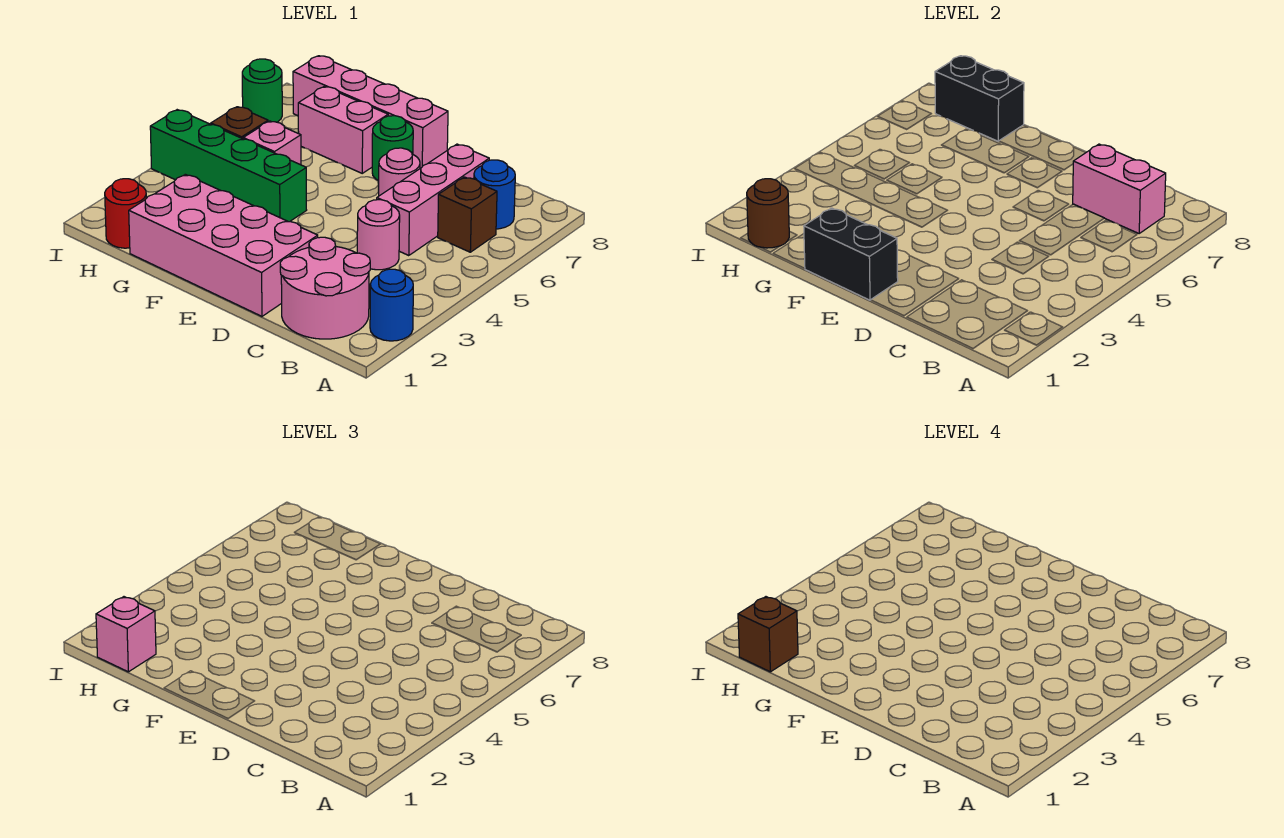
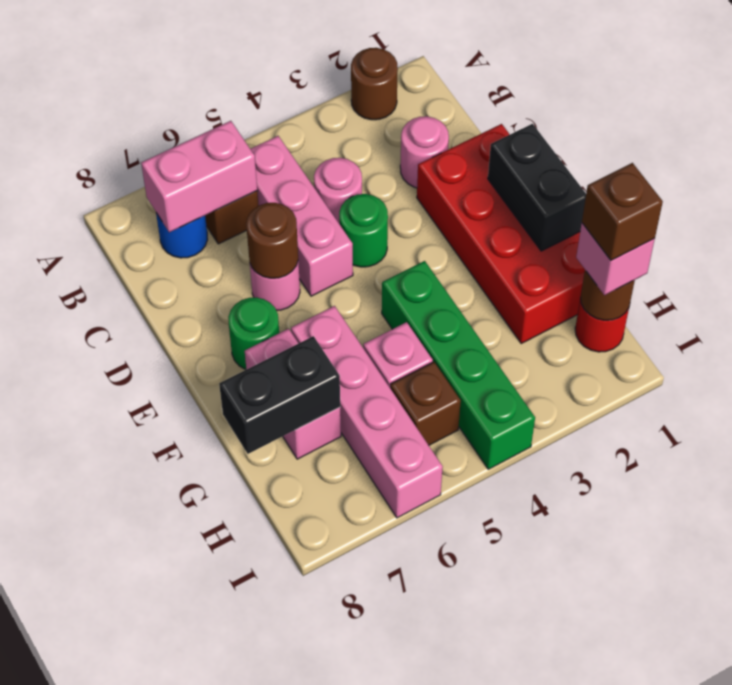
blue 1x1 round brick [370,269,413,341] -> brown 1x1 round brick [351,48,398,120]
pink 2x2 round brick [280,237,370,339] -> pink 1x1 round brick [400,116,449,188]
pink 1x2 brick [1073,144,1166,233] -> pink 1x2 brick turned to [141,121,257,232]
pink 1x3 brick [377,144,489,256] -> pink 1x3 brick turned to [251,136,353,296]
pink 2x4 brick [129,174,318,316] -> red 2x4 brick [417,124,585,343]
none -> brown 1x1 round brick [246,203,298,278]
pink 1x4 brick [293,56,448,168] -> pink 1x4 brick moved to [291,306,443,518]
black 1x2 brick [935,56,1024,141] -> black 1x2 brick turned to [219,336,340,454]
green 1x1 round brick [242,59,282,122] -> green 1x1 round brick moved to [339,194,388,267]

